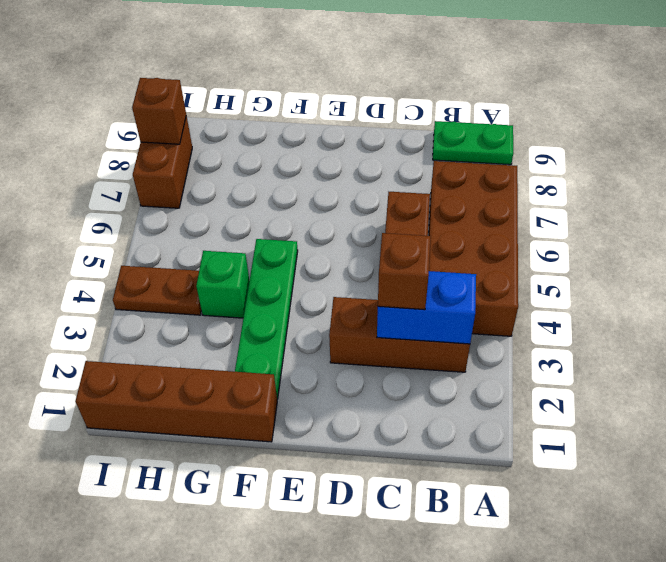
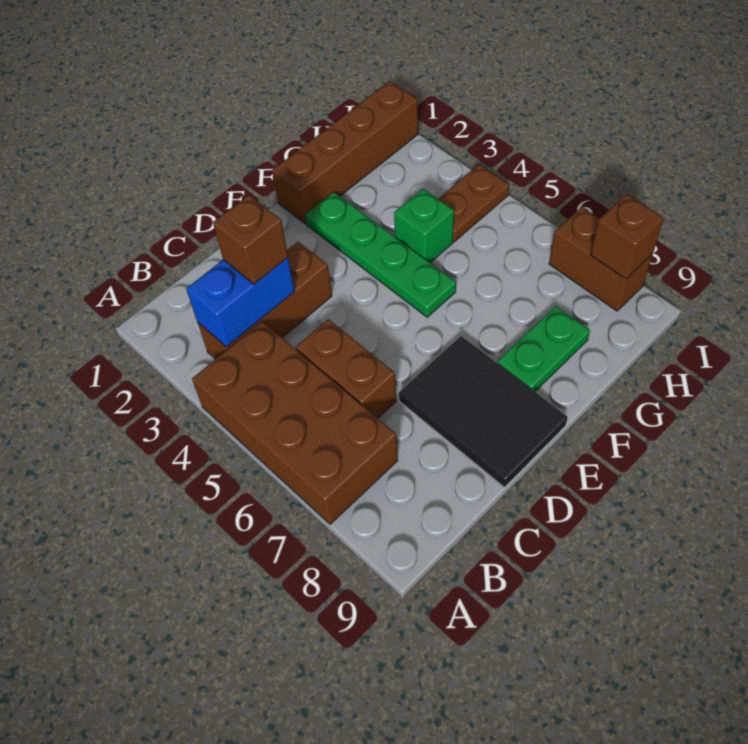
green 1x2 plate [433,121,513,165] -> green 1x2 plate moved to [497,306,590,392]
none -> black 2x3 tile [399,336,568,487]

